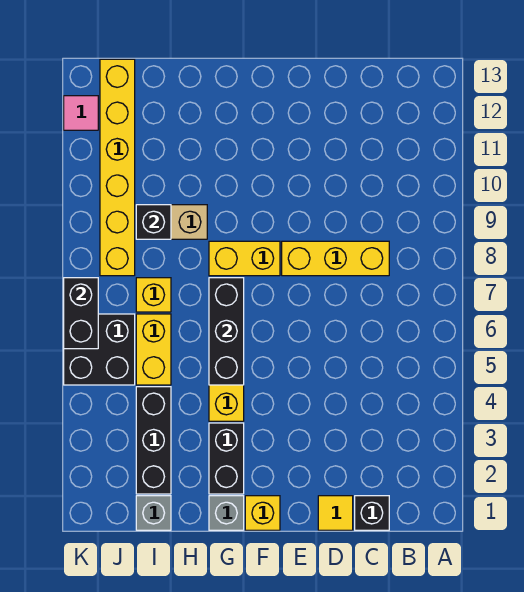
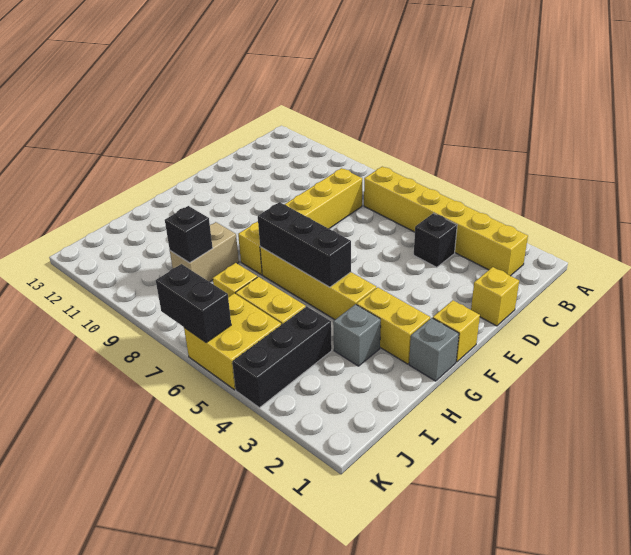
black 1x1 brick [355,496,389,530] -> black 1x1 brick moved to [414,213,457,267]
yellow 1x1 tile [318,496,353,530] -> yellow 1x1 brick [471,267,519,326]
black 1x2 brick [209,423,244,494] -> yellow 1x2 brick [357,287,430,364]
grey 1x1 brick [136,496,171,530] -> grey 1x1 brick moved to [333,304,381,366]
black 1x3 brick [136,387,171,494] -> black 1x3 brick turned to [232,306,332,408]
black 2x2 brick [64,314,135,385] -> yellow 2x2 brick [184,293,281,390]
yellow 1x6 brick [100,59,135,276] -> yellow 1x6 brick moved to [364,167,528,276]
pink 1x1 tile [64,96,98,130] -> none

